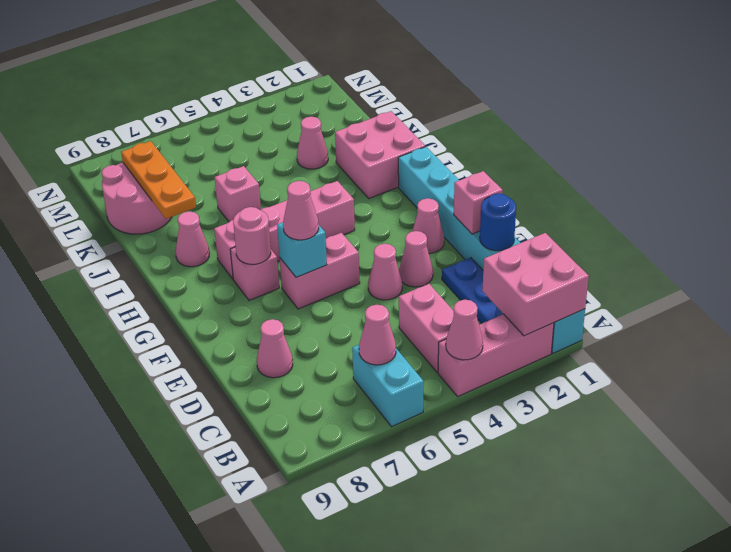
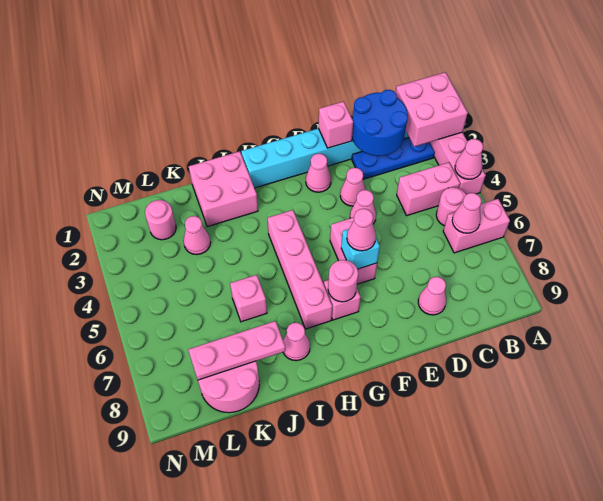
cyan 1x2 brick [352,345,424,427] -> pink 1x2 brick [443,199,510,253]
none -> pink 1x1 round brick [436,187,466,226]
blue 1x1 round brick [480,193,516,251] -> blue 2x2 round brick [352,90,408,156]
orange 1x3 plate [121,141,196,219] -> pink 1x3 plate [188,321,285,380]
none -> pink 1x1 round brick [145,200,176,240]

